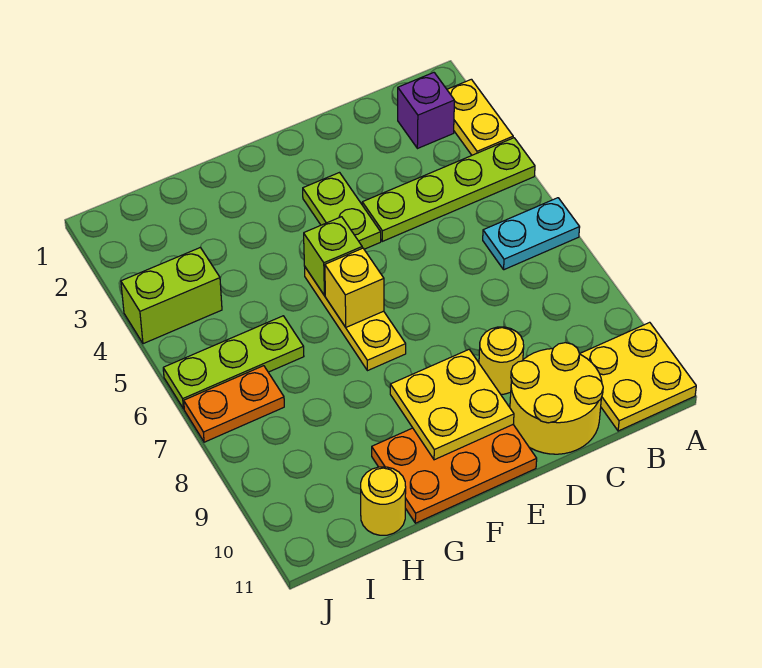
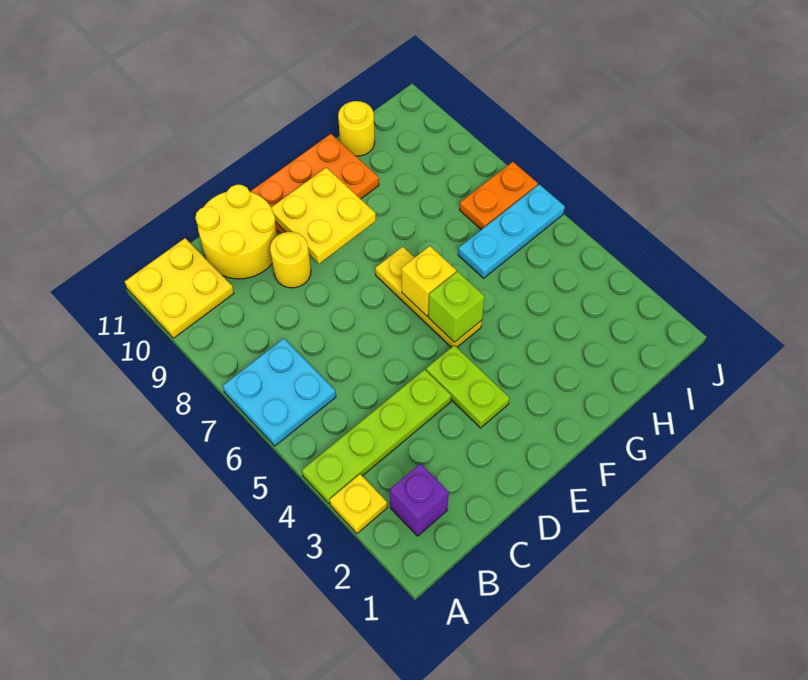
yellow 1x2 plate [447,79,513,155] -> yellow 1x1 plate [330,474,387,533]
cyan 1x2 plate [483,198,580,270] -> cyan 2x2 plate [223,338,336,446]
lime 1x3 plate [163,316,304,409] -> cyan 1x3 plate [458,184,565,278]
lime 1x2 brick [121,248,222,344] -> none

